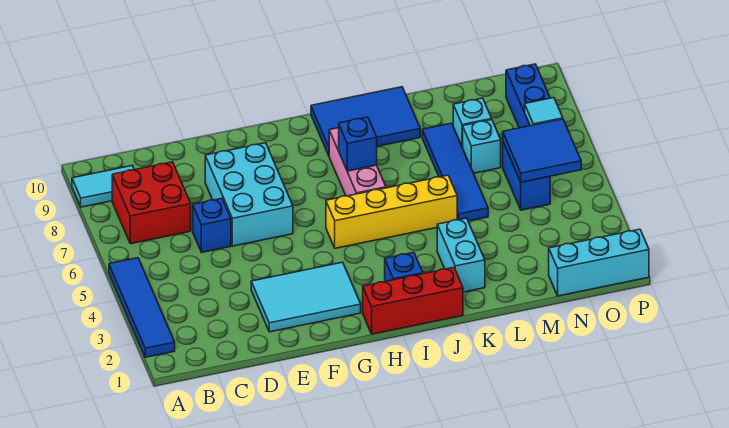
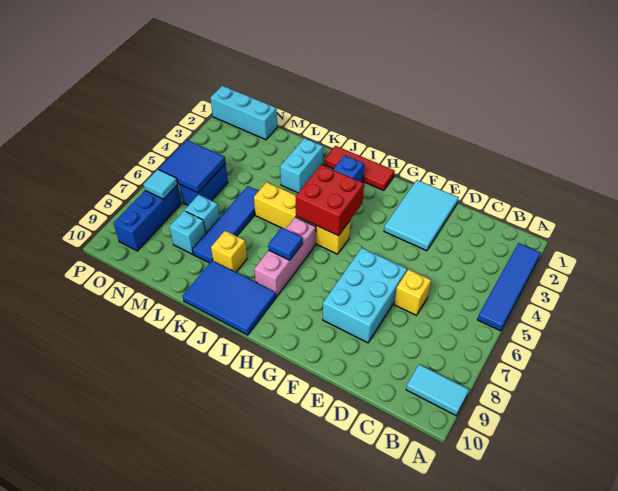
red 2x2 brick [112,162,191,244] -> red 2x2 brick moved to [295,165,364,236]
blue 1x1 brick [193,198,231,252] -> yellow 1x1 brick [394,269,431,315]
cyan 2x3 tile [251,262,361,332] -> cyan 2x3 tile turned to [384,180,459,251]
red 1x3 brick [363,268,463,334] -> red 1x3 tile [324,146,395,191]
blue 1x1 brick [339,117,377,171] -> blue 1x1 tile [268,228,303,260]
none -> yellow 1x1 brick [211,231,247,272]

